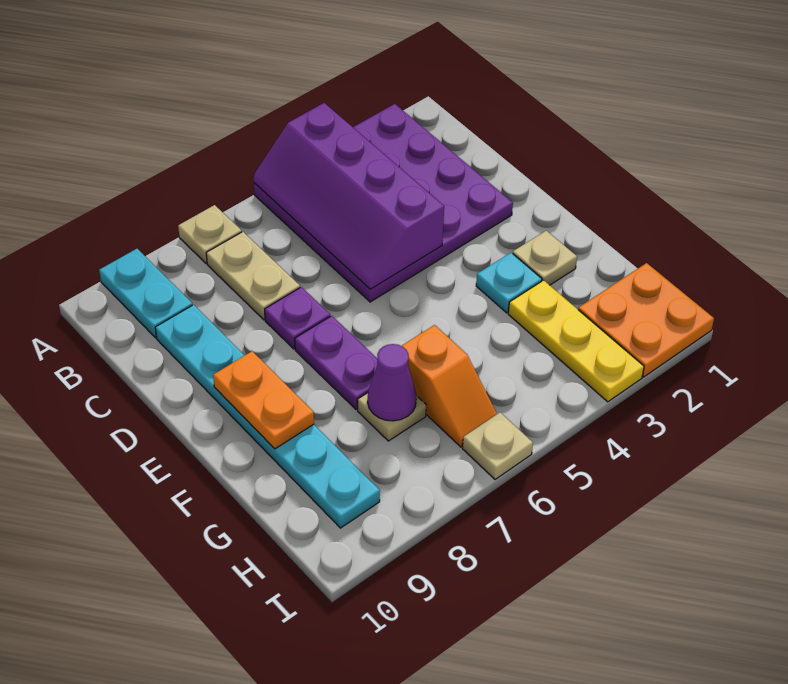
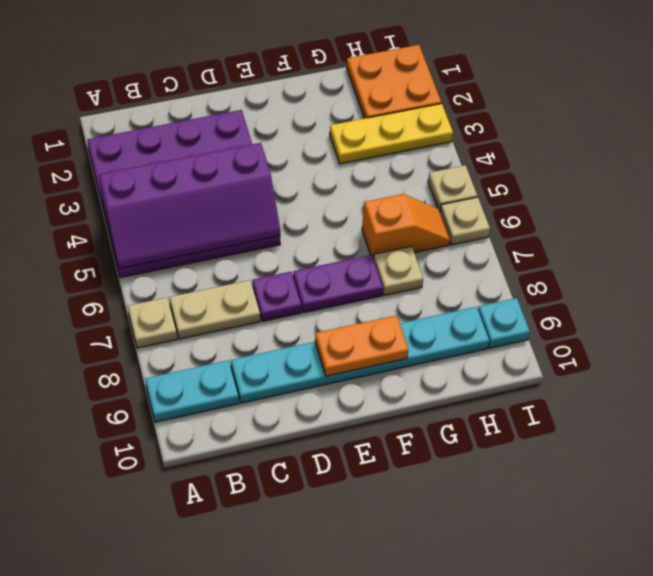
tan 1x1 plate [513,231,577,285] -> tan 1x1 plate moved to [428,165,477,211]
cyan 1x1 plate [476,253,542,313] -> cyan 1x1 plate moved to [478,298,530,348]
purple 1x1 cone [368,344,416,421] -> none

